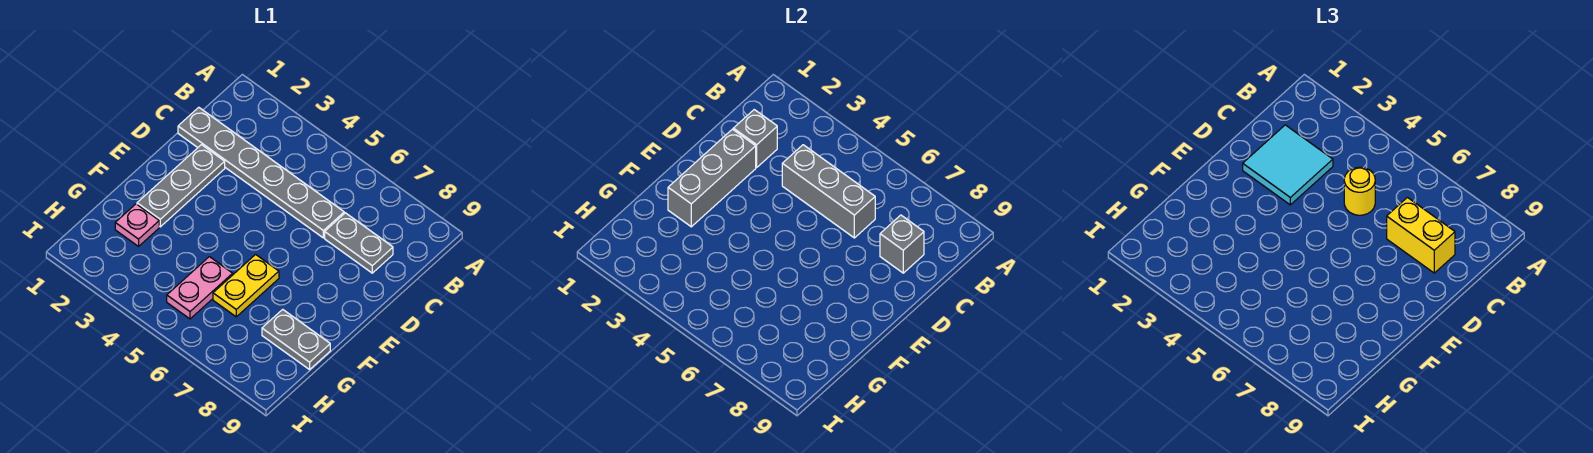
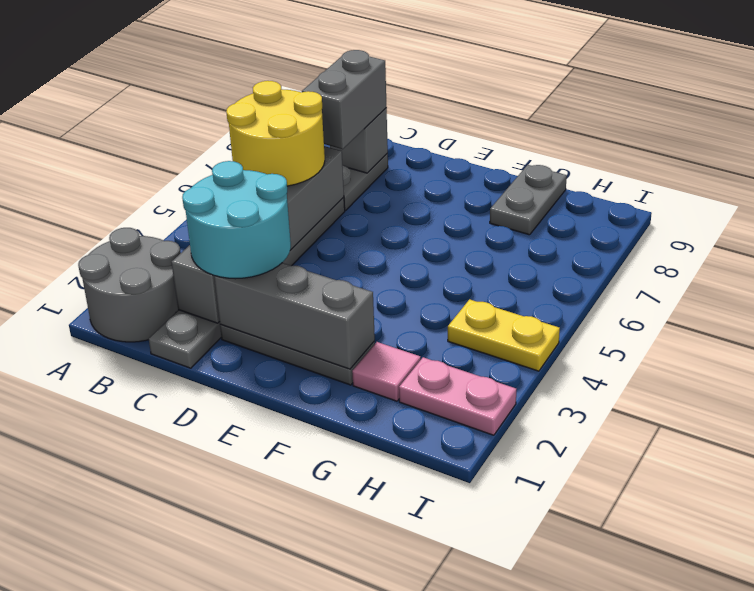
none -> grey 2x2 round brick [78,228,181,342]
cyan 2x2 tile [1243,125,1333,205] -> cyan 2x2 round brick [182,161,291,279]
yellow 1x1 round brick [1344,167,1375,215] -> yellow 2x2 round brick [226,81,325,186]
yellow 1x2 brick [1387,197,1455,273] -> grey 1x2 brick [302,50,386,149]
yellow 1x2 plate [213,255,279,317] -> yellow 1x2 plate moved to [448,299,560,371]
pink 1x1 plate [115,204,159,246] -> pink 1x1 tile [352,342,421,401]
pink 1x2 plate [167,257,233,319] -> pink 1x2 plate moved to [399,357,516,435]

